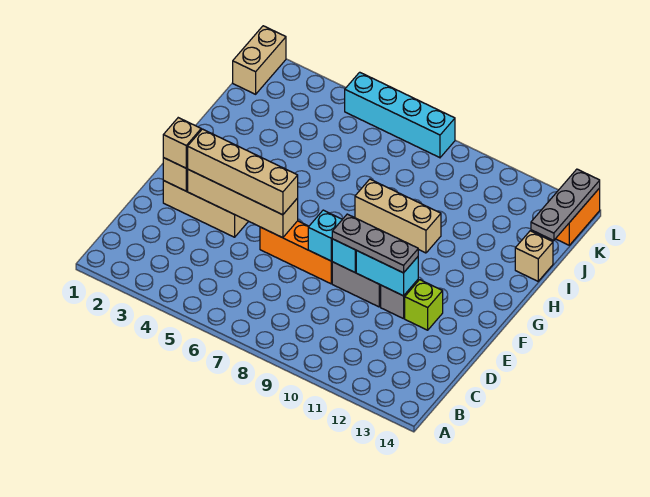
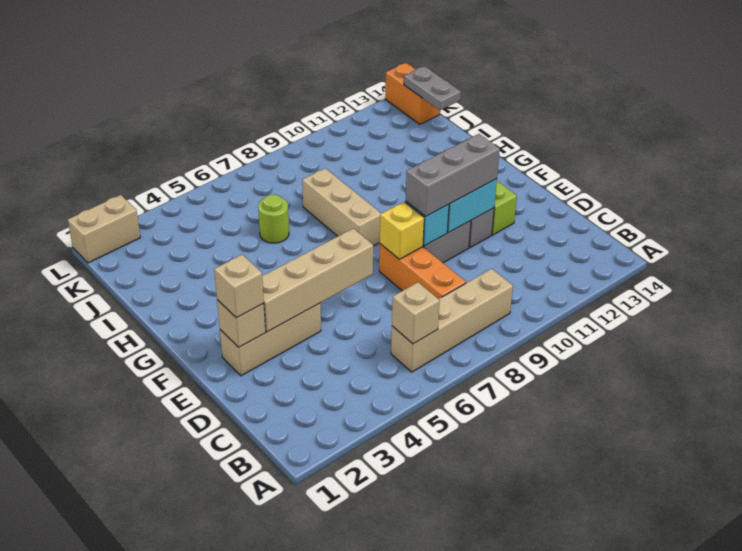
tan 1x4 brick [188,129,298,215] -> tan 1x4 brick moved to [391,269,513,372]
orange 1x3 brick [260,221,332,284] -> orange 1x3 brick turned to [379,244,466,299]
cyan 1x1 brick [308,210,342,261] -> yellow 1x1 brick [380,202,424,259]
grey 1x3 plate [332,214,418,273] -> grey 1x3 brick [406,134,500,216]
tan 1x3 brick [355,179,441,253] -> tan 1x3 brick turned to [302,168,381,246]
none -> lime 1x1 round brick [258,195,289,243]
tan 1x1 brick [515,231,553,281] -> tan 1x1 brick moved to [392,282,440,344]
grey 1x3 plate [531,169,600,240] -> grey 1x2 plate [404,66,461,110]
tan 1x2 brick [233,26,286,94] -> tan 1x2 brick turned to [68,195,140,263]
cyan 1x4 brick [345,72,455,158] -> none

